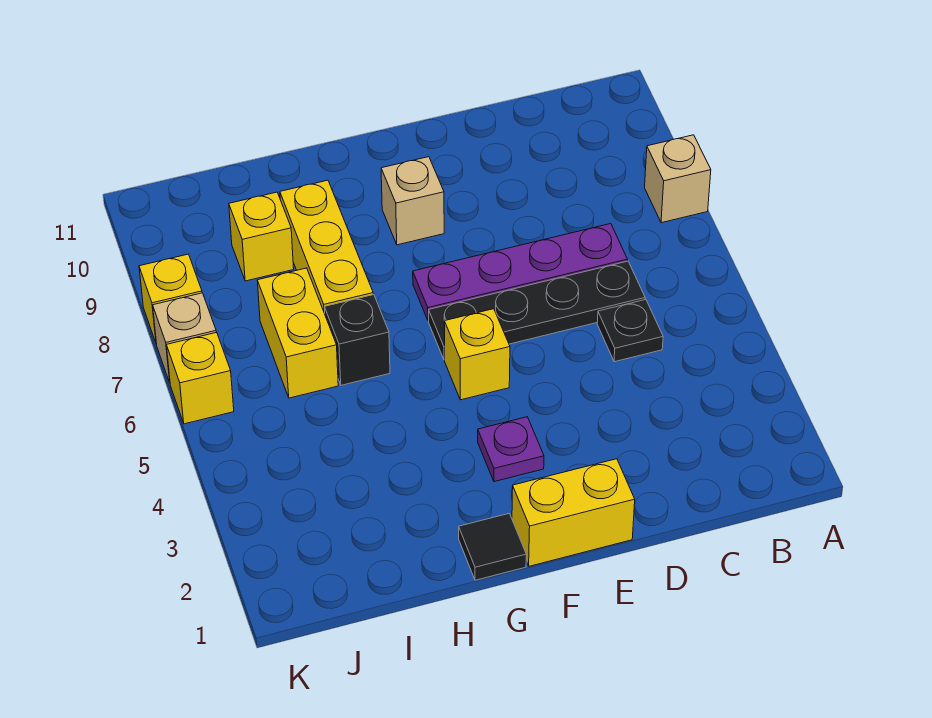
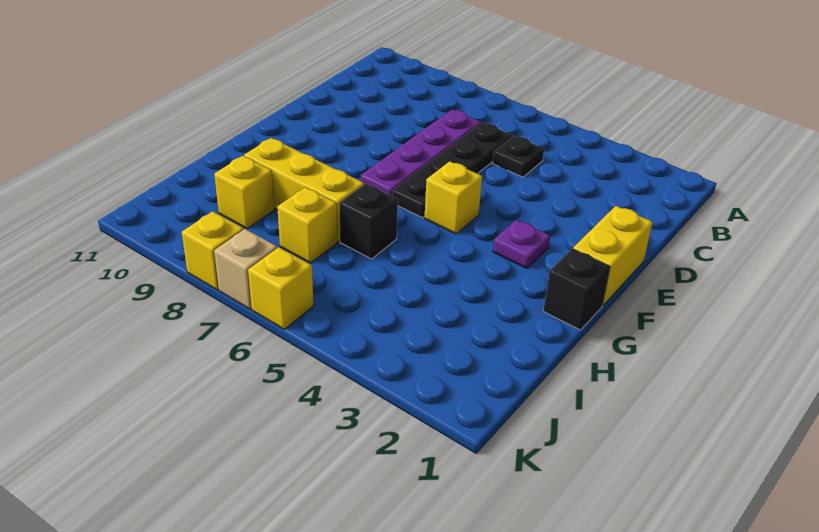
tan 1x1 brick [645,135,711,223] -> none
tan 1x1 brick [381,157,444,245] -> none
black 1x1 tile [459,514,526,580] -> black 1x1 brick [543,249,610,330]
yellow 1x2 brick [257,268,338,398] -> yellow 1x1 brick [277,187,337,263]

